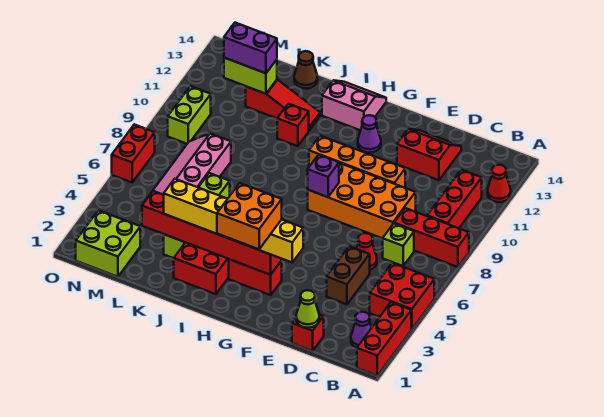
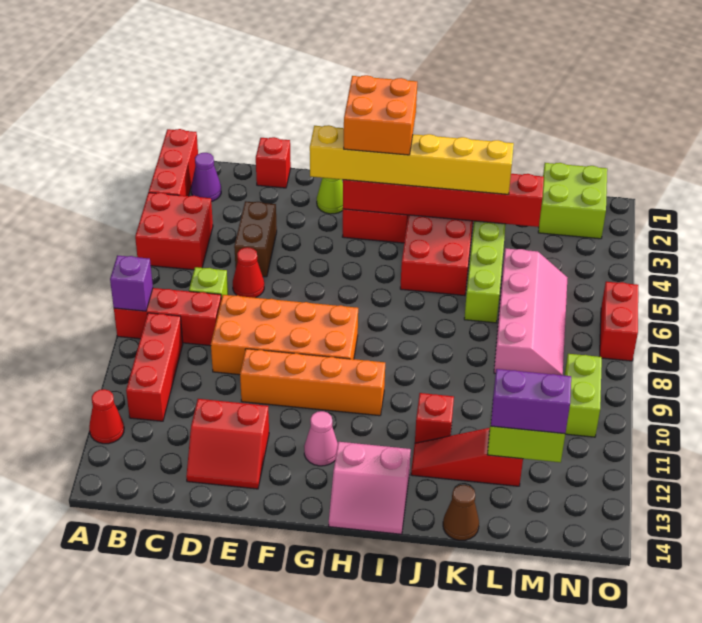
lime 1x1 cone [296,290,319,328] -> lime 1x1 cone moved to [317,178,343,214]
purple 1x1 brick [308,155,339,197] -> purple 1x1 brick moved to [110,255,153,311]
purple 1x1 cone [358,115,381,153] -> pink 1x1 cone [304,411,338,466]

